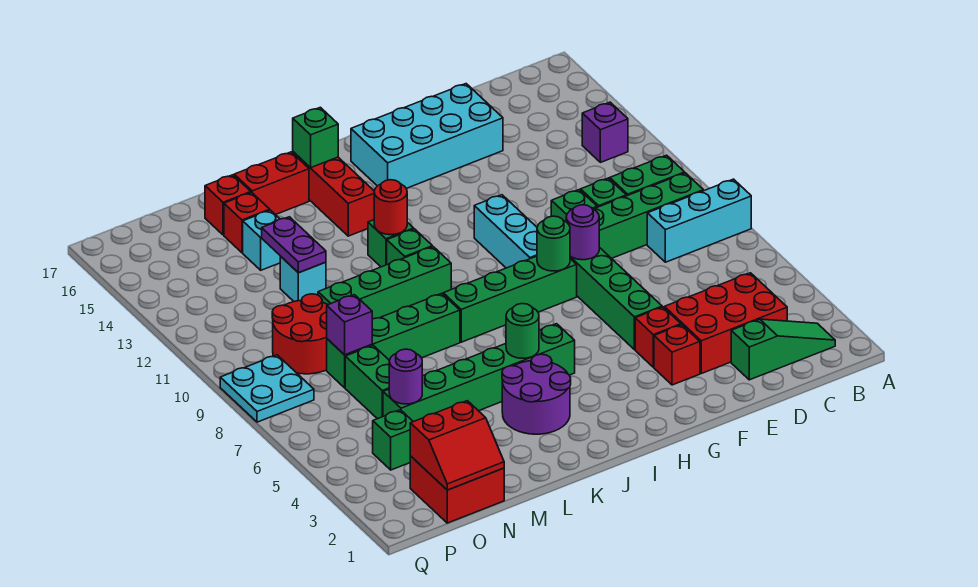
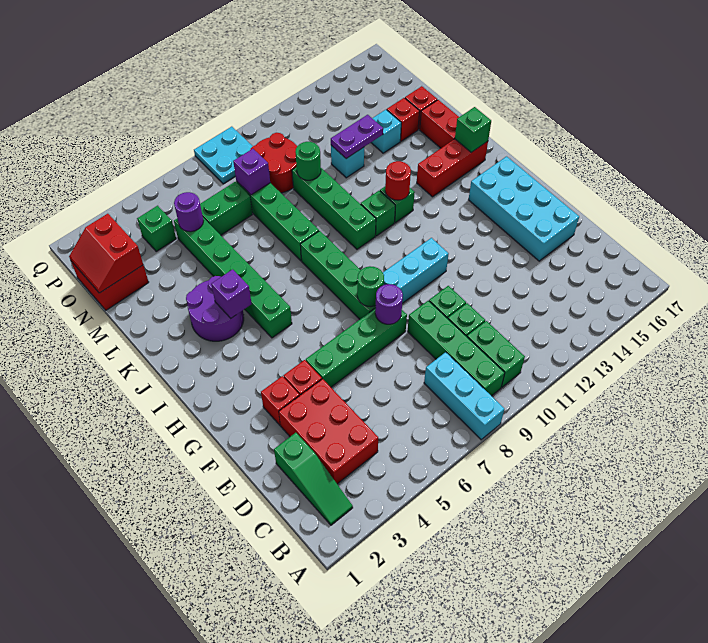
purple 1x1 brick [582,102,628,162] -> purple 1x1 brick moved to [211,269,252,318]
green 1x1 round brick [506,304,539,358] -> green 1x1 round brick moved to [295,142,321,180]

